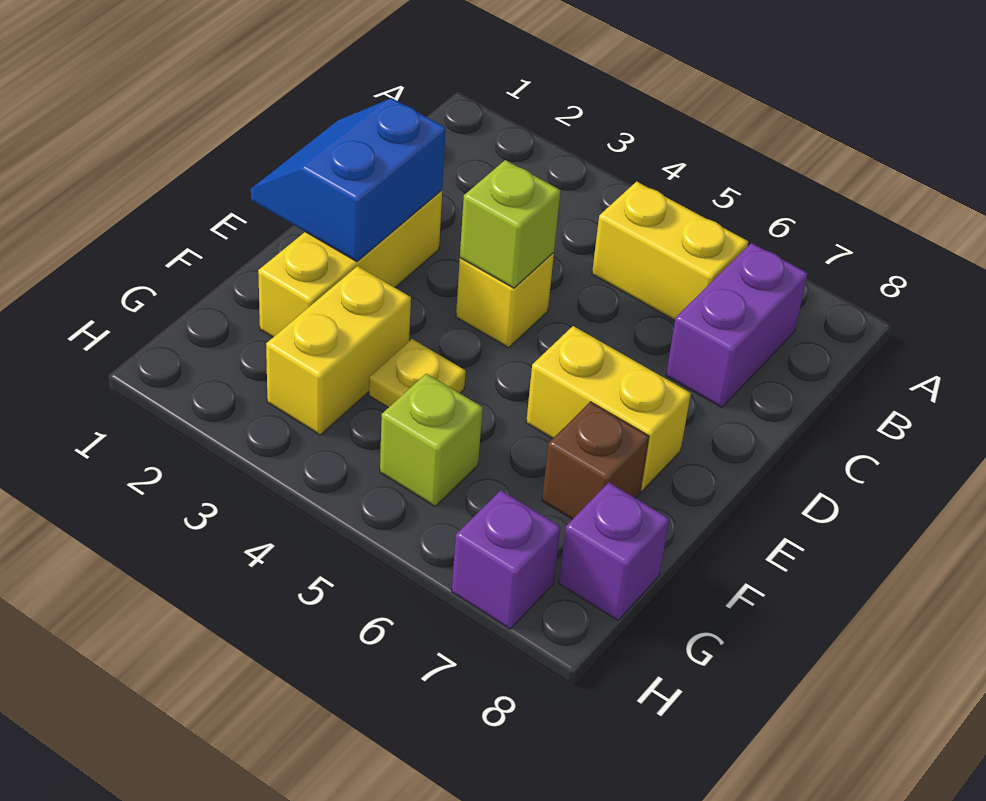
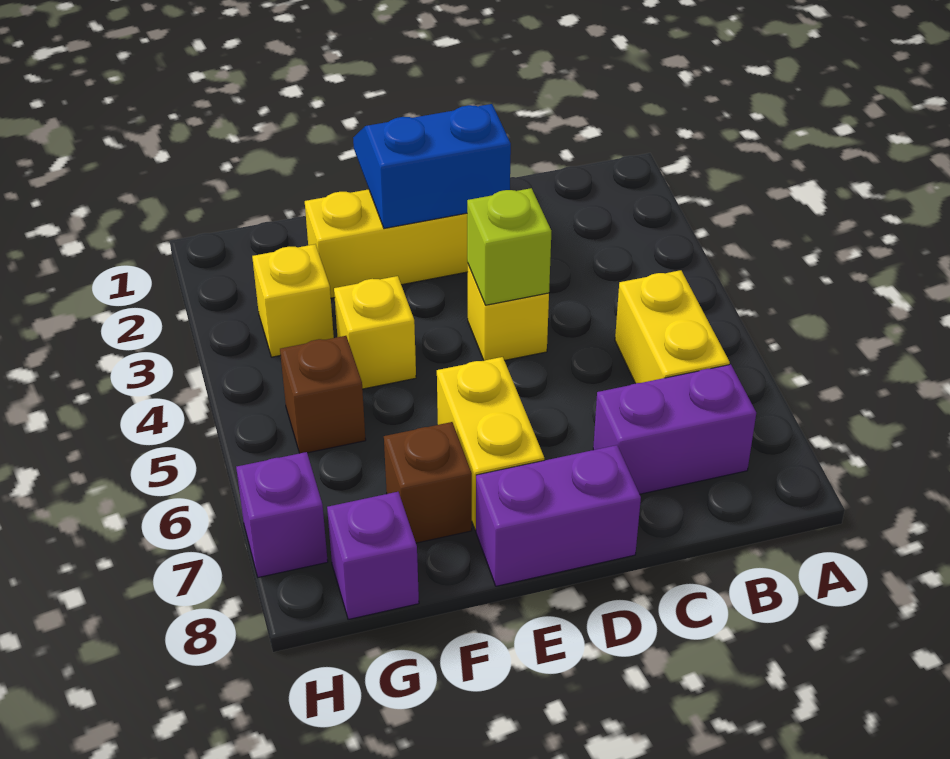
none -> purple 1x2 brick [476,445,641,586]
yellow 1x2 brick [266,266,411,435] -> yellow 1x1 brick [252,244,334,357]
yellow 1x1 plate [369,339,466,408] -> yellow 1x1 brick [334,276,416,389]
lime 1x1 brick [380,374,483,506] -> brown 1x1 brick [280,336,366,453]

